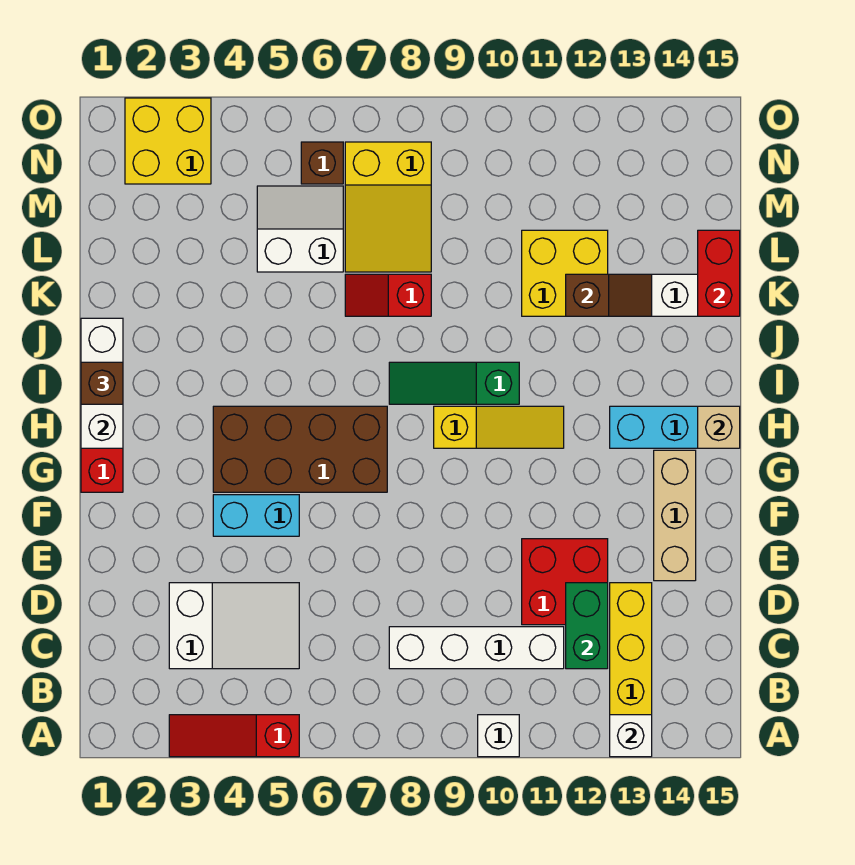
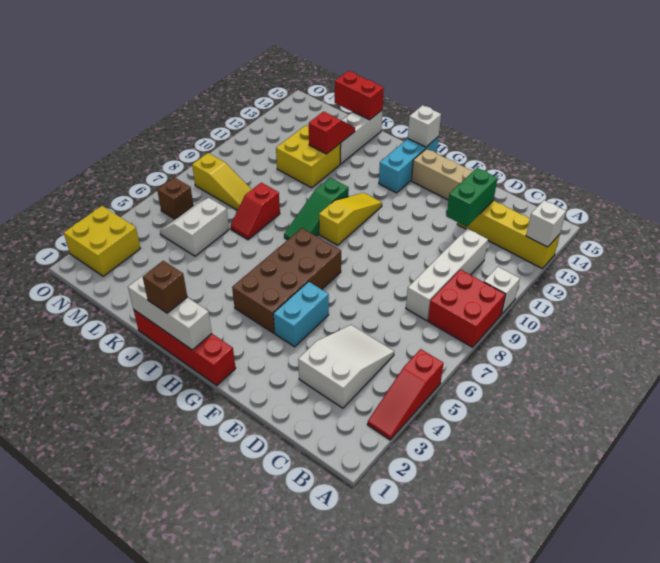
green 1x2 brick [566,583,608,669] -> green 1x2 brick turned to [446,168,498,227]
red 2x2 brick [522,539,608,625] -> red 2x2 brick moved to [428,270,506,347]
tan 1x1 brick [698,406,740,448] -> white 1x1 brick [408,105,441,147]
brown 1x2 slope [566,274,652,316] -> red 1x2 slope [309,112,355,154]
yellow 2x3 slope [345,142,431,272] -> yellow 1x3 slope [192,153,252,210]

